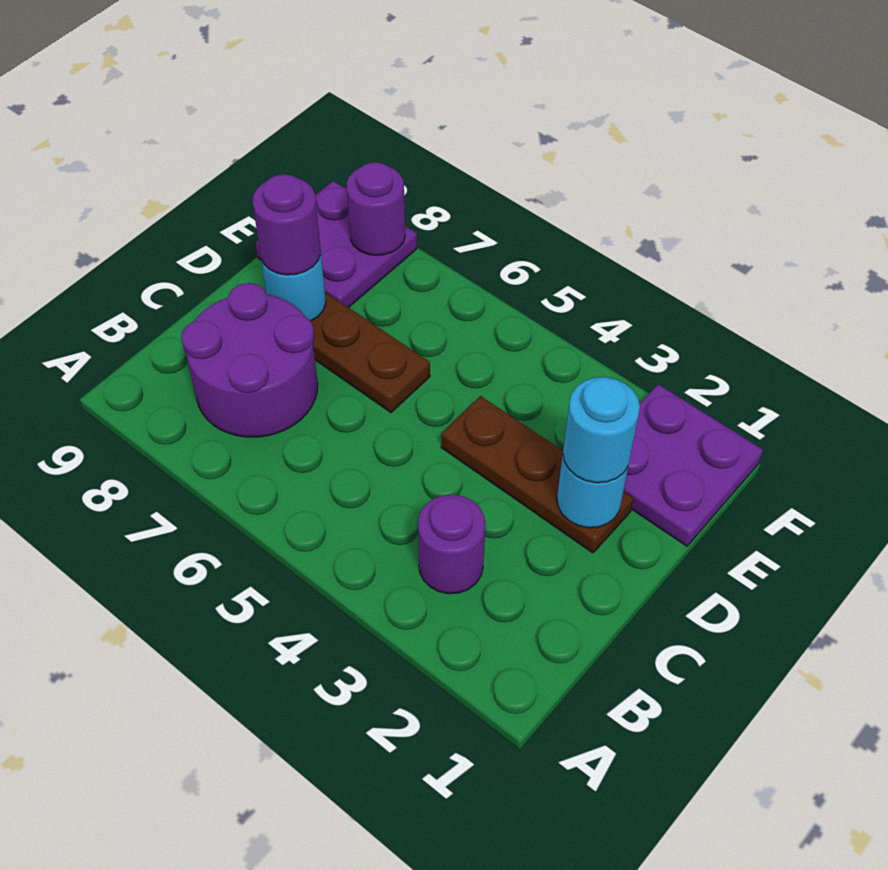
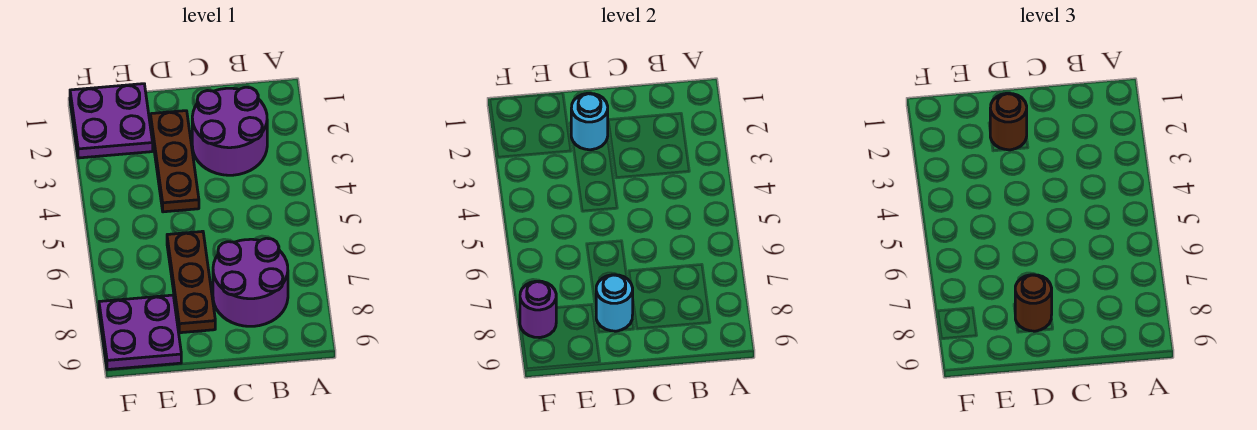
purple 1x1 round brick [418,495,485,594] -> purple 2x2 round brick [192,87,267,175]
cyan 1x1 round brick [563,377,640,483] -> brown 1x1 round brick [990,93,1027,150]
purple 1x1 round brick [253,174,321,275] -> brown 1x1 round brick [1015,275,1052,331]

